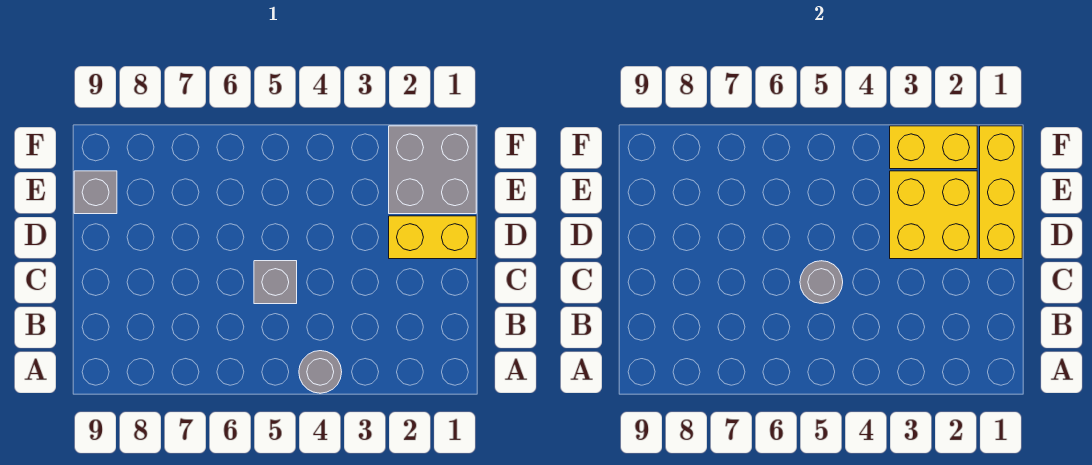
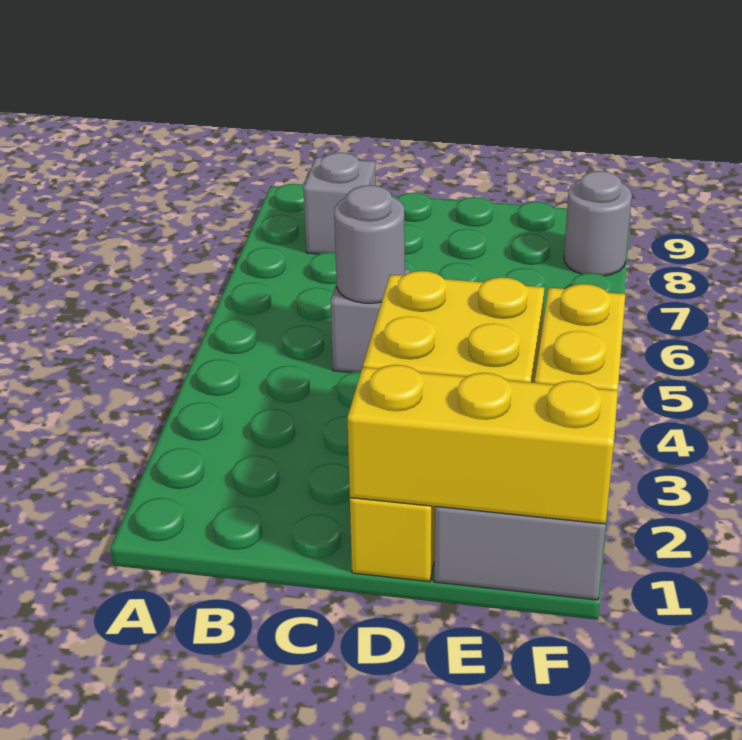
grey 1x1 round brick [299,351,342,393] -> grey 1x1 round brick moved to [564,171,632,276]
grey 1x1 brick [74,171,117,214] -> grey 1x1 brick moved to [303,153,376,254]

